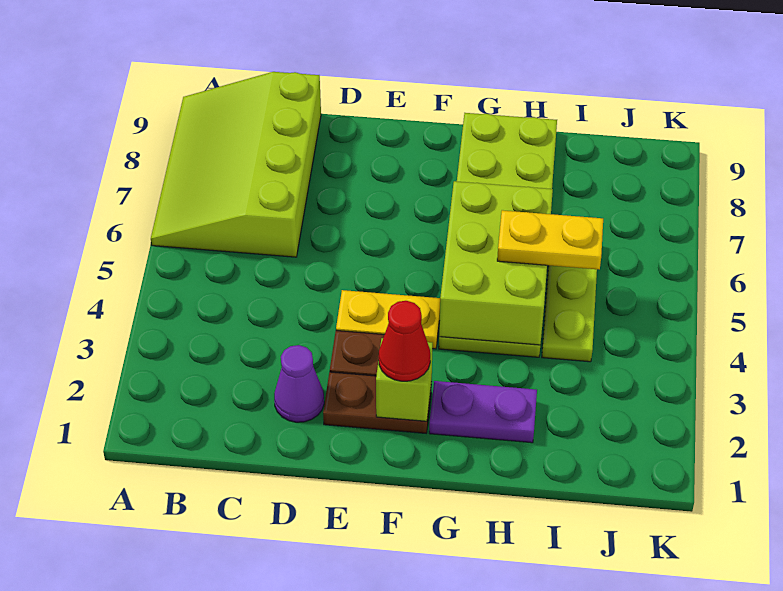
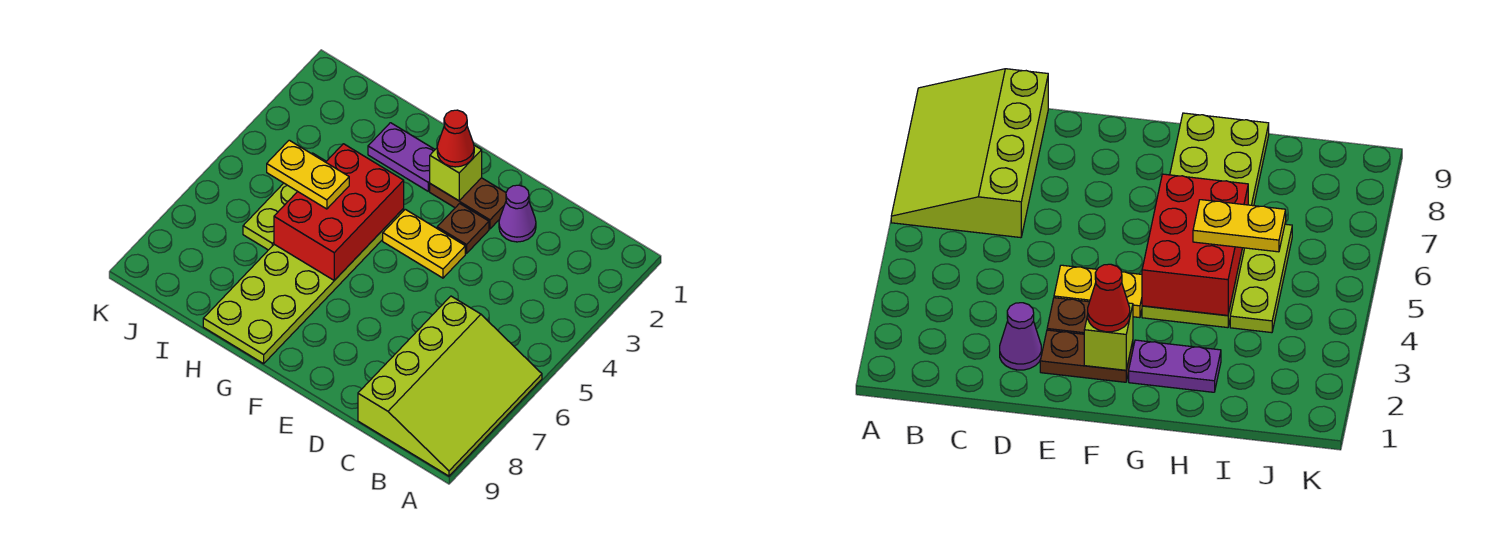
lime 2x3 brick [439,181,553,345] -> red 2x3 brick [274,144,404,280]

